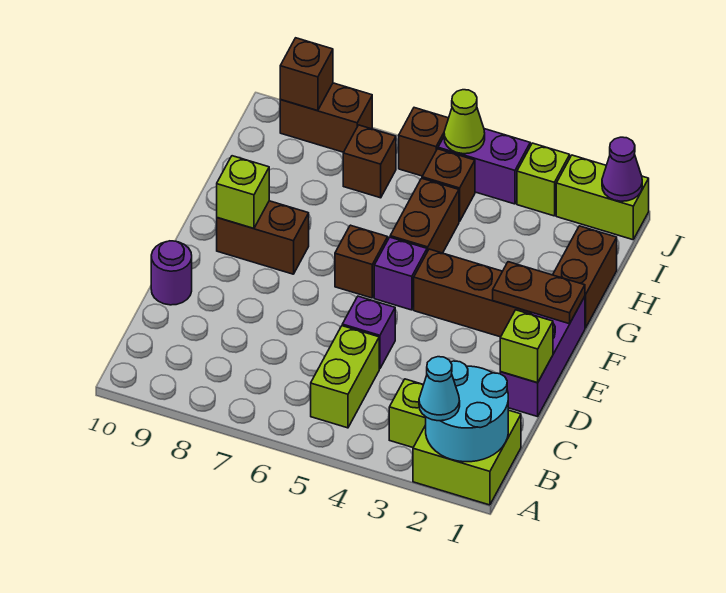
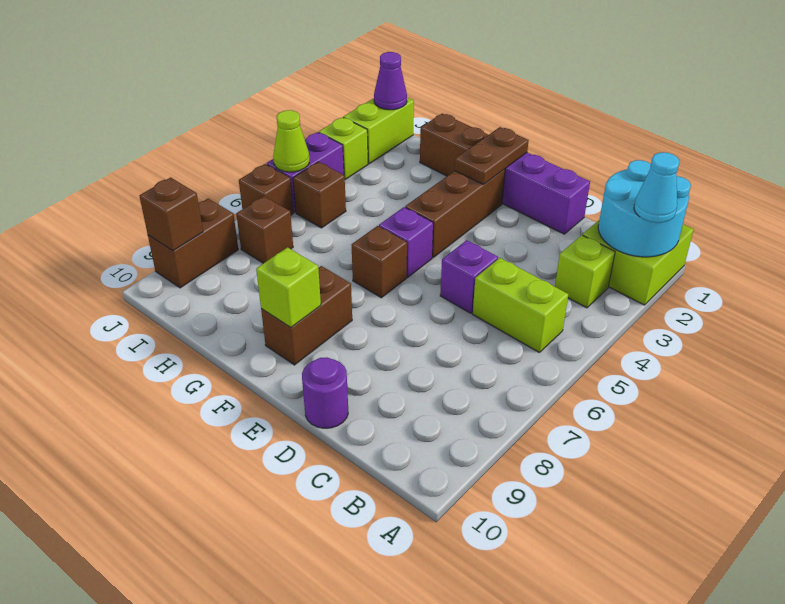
lime 1x1 brick [500,310,553,383] -> none
brown 1x2 brick [390,178,459,253] -> none

